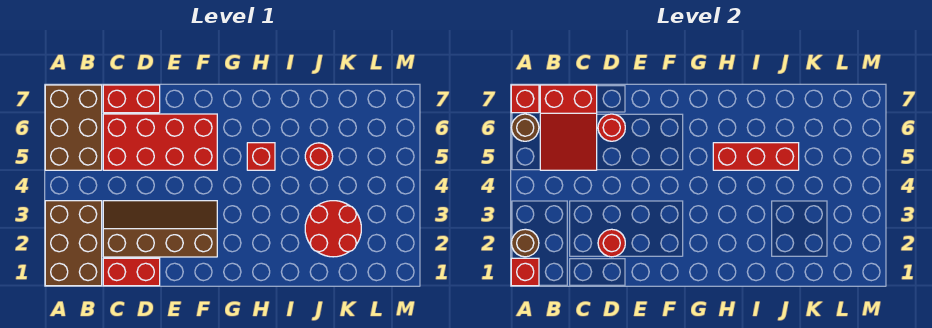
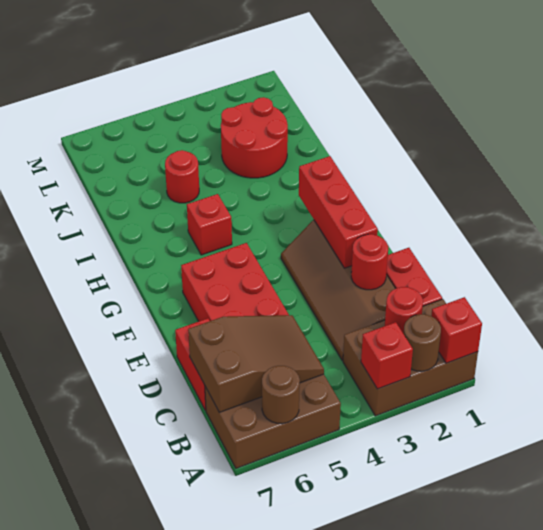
red 1x1 brick [511,85,539,113] -> red 1x1 brick moved to [361,322,413,389]
red 2x3 slope [540,85,597,170] -> brown 2x3 slope [188,315,324,412]
red 1x1 round brick [598,114,625,141] -> red 1x1 round brick moved to [385,287,423,334]
red 1x3 brick [713,143,799,170] -> red 1x3 brick moved to [299,156,378,268]

